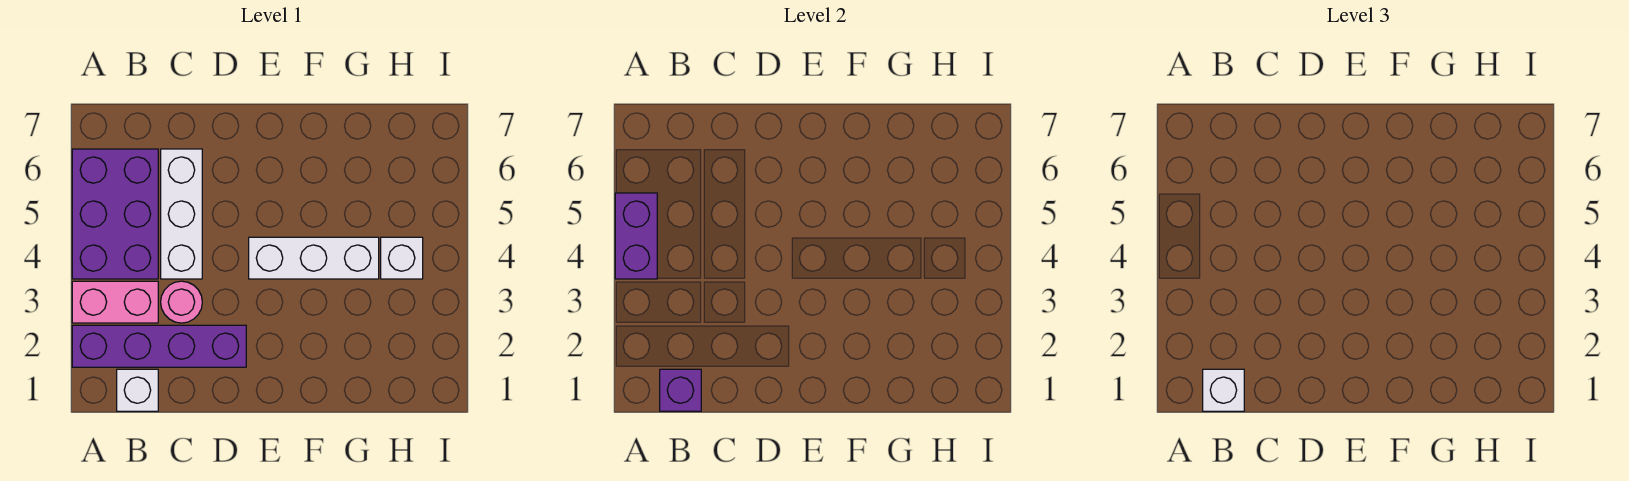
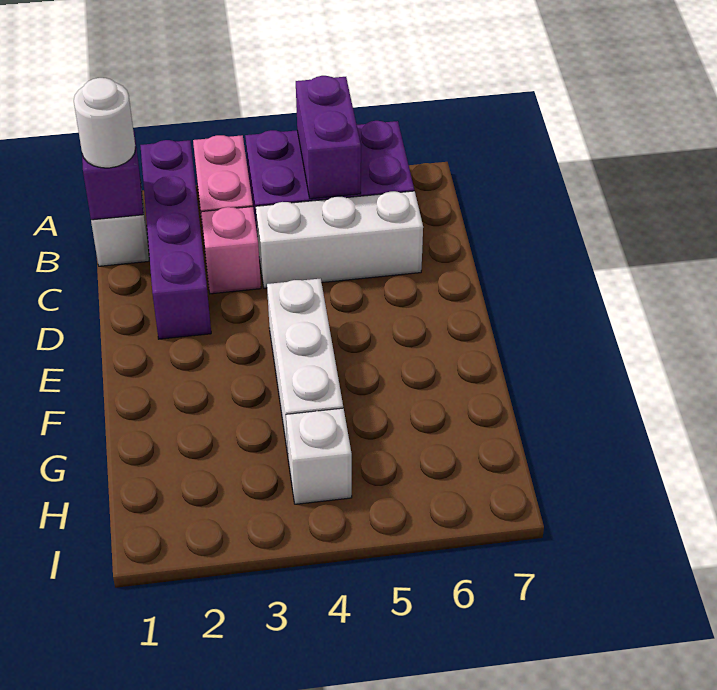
purple 1x2 brick [615,193,657,279] -> purple 1x2 brick turned to [296,76,361,199]
white 1x1 brick [1203,369,1244,411] -> white 1x1 round brick [74,78,136,168]
pink 1x1 round brick [161,281,202,323] -> pink 1x1 brick [201,207,261,294]

